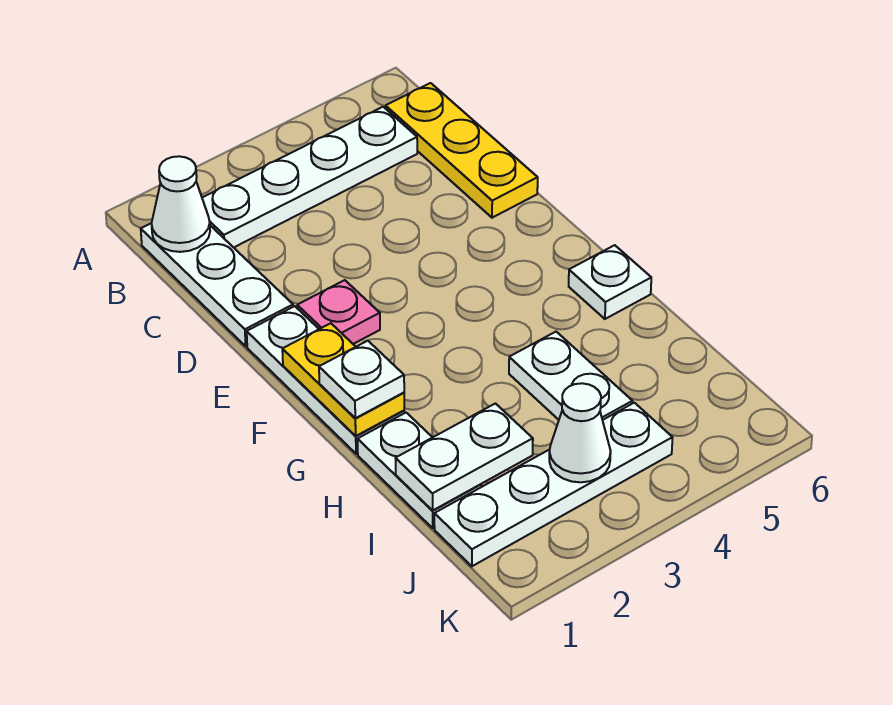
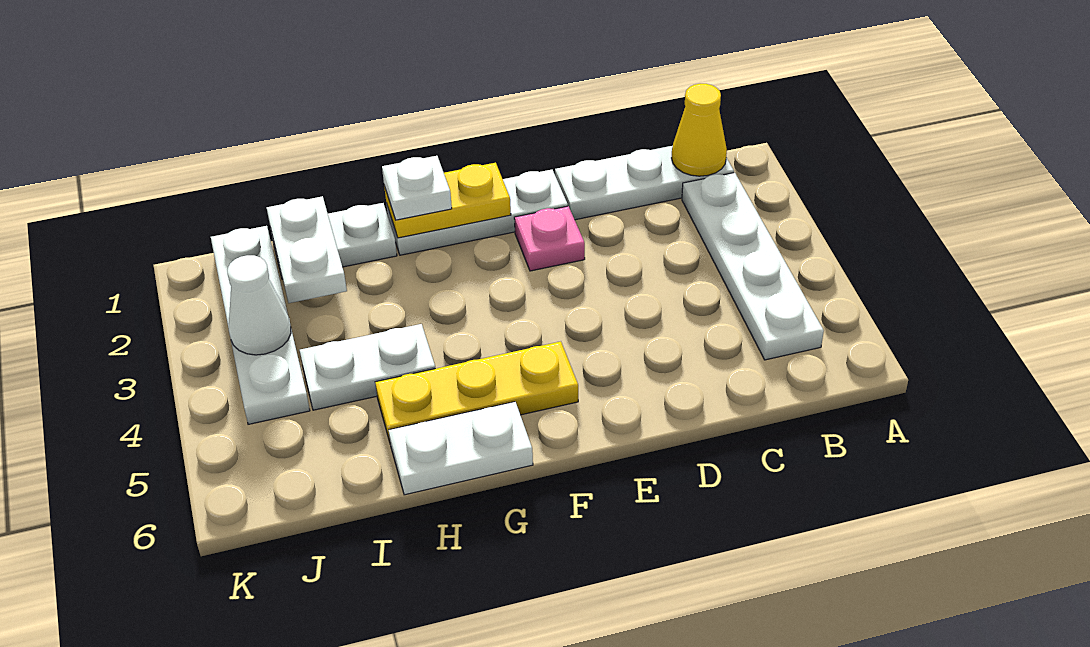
white 1x1 cone [152,156,210,252] -> yellow 1x1 cone [672,84,727,176]
yellow 1x3 plate [386,83,538,218] -> yellow 1x3 plate moved to [375,342,578,442]
white 1x1 plate [569,245,651,319] -> white 1x2 plate [389,402,533,495]

